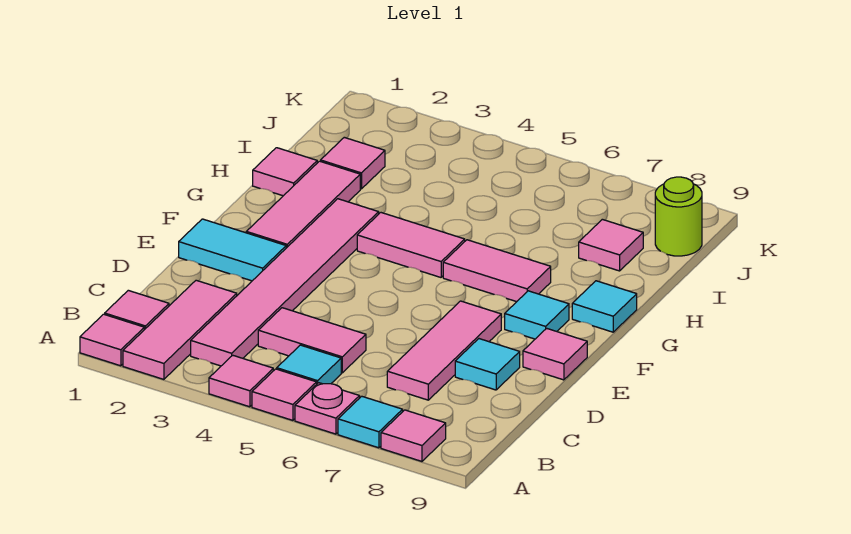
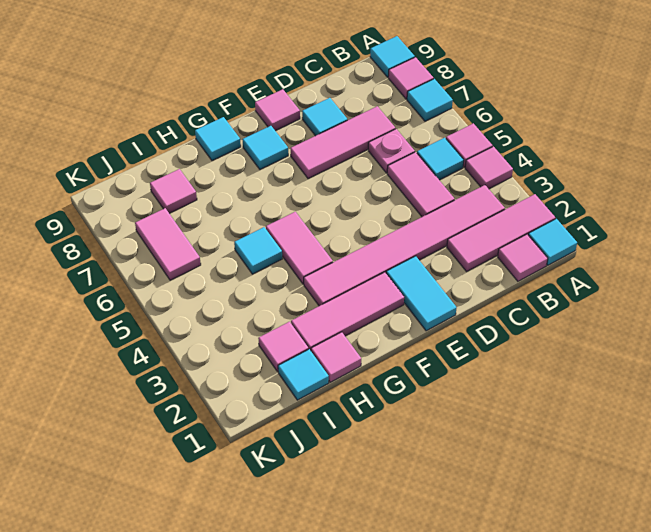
pink 1x1 tile [80,314,144,366] -> cyan 1x1 tile [528,219,577,265]
pink 1x1 plate [295,383,360,434] -> pink 1x1 plate moved to [368,129,415,173]
none -> cyan 1x1 tile [370,36,415,77]
pink 1x2 tile [443,240,551,302] -> pink 1x2 tile moved to [135,208,201,280]
none -> cyan 1x1 tile [234,227,282,274]
none -> cyan 1x1 tile [278,349,329,400]
lime 1x1 round brick [655,177,702,256] -> none

